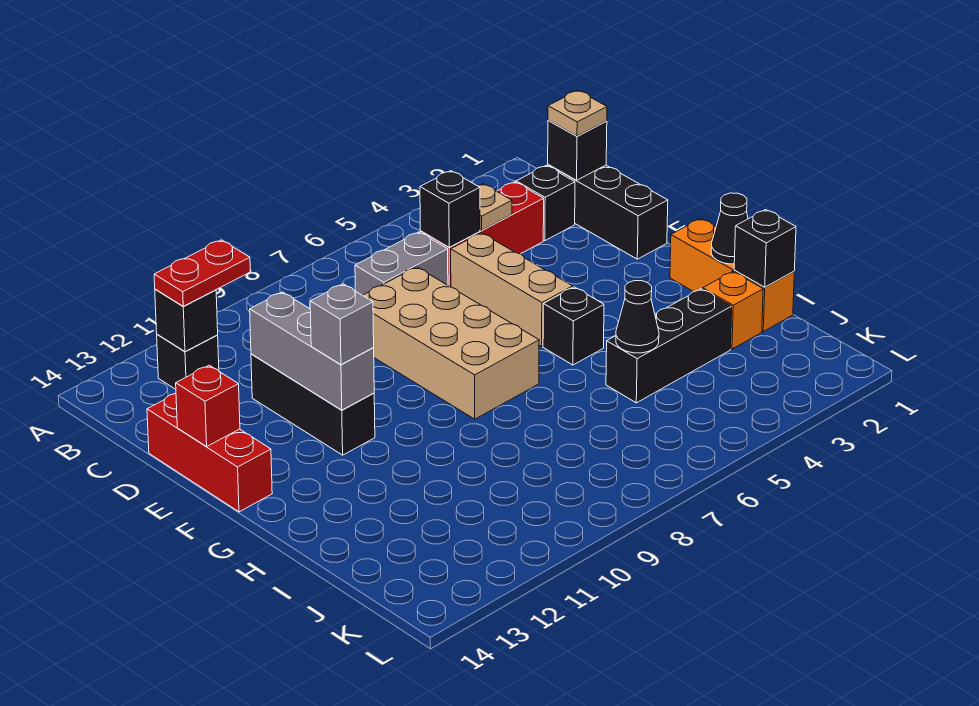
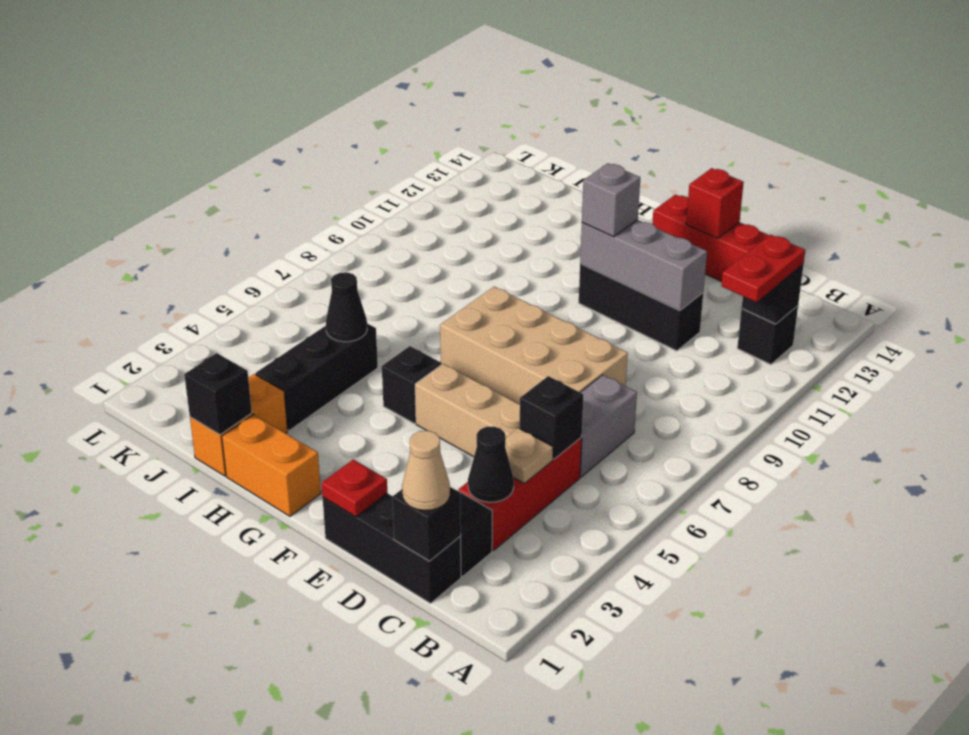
tan 1x1 plate [548,91,607,136] -> tan 1x1 cone [402,431,450,510]
none -> red 1x1 plate [321,460,387,517]
black 1x1 cone [711,193,748,264] -> black 1x1 cone moved to [468,426,514,502]

